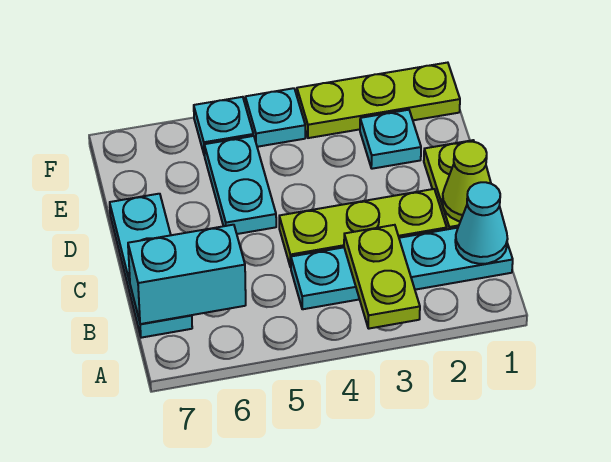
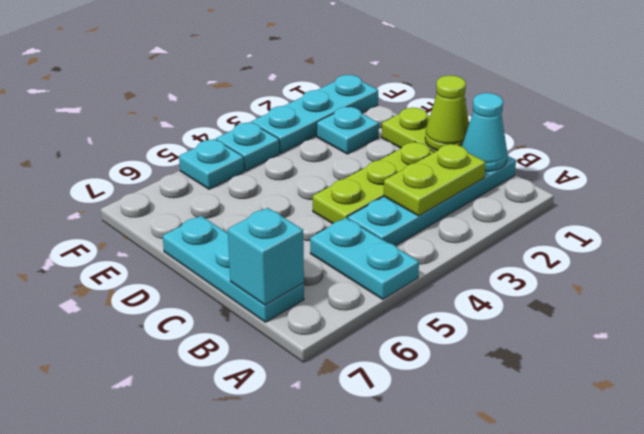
lime 1x2 plate [344,225,420,329] -> lime 1x2 plate turned to [384,144,486,216]
cyan 1x2 brick [128,225,246,324] -> cyan 1x1 brick [228,208,304,305]
cyan 1x2 plate [204,136,276,234] -> cyan 1x2 plate moved to [310,218,419,300]
lime 1x3 plate [297,63,460,138] -> cyan 1x3 plate [251,75,378,153]

